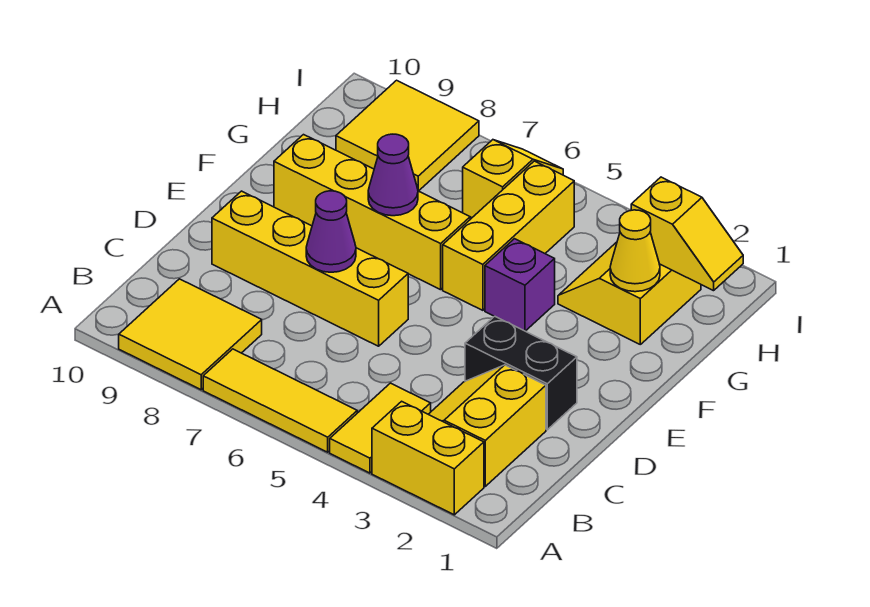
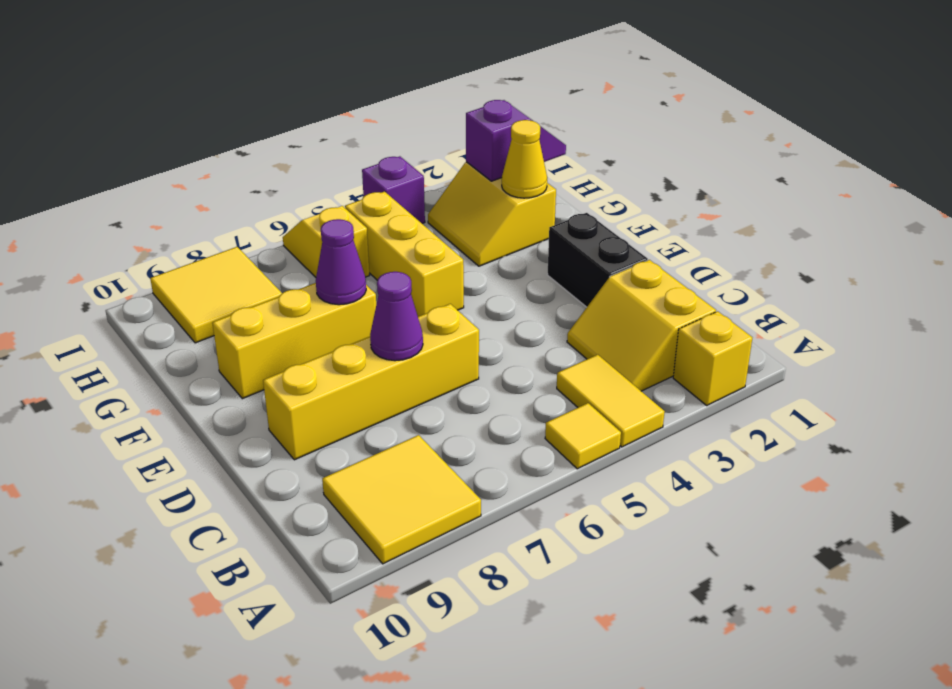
yellow 1x2 brick [372,401,484,515] -> yellow 1x1 brick [673,311,752,405]
yellow 1x3 tile [203,349,357,452] -> yellow 1x1 tile [545,403,621,469]
black 1x2 brick [465,316,577,430] -> black 1x2 brick turned to [547,213,648,307]
purple 1x1 brick [485,239,555,331] -> purple 1x1 brick moved to [362,156,425,224]
yellow 1x4 brick [274,135,470,290] -> yellow 1x3 brick [212,283,376,399]
yellow 1x2 slope [631,177,743,291] -> purple 1x2 slope [466,100,566,181]

